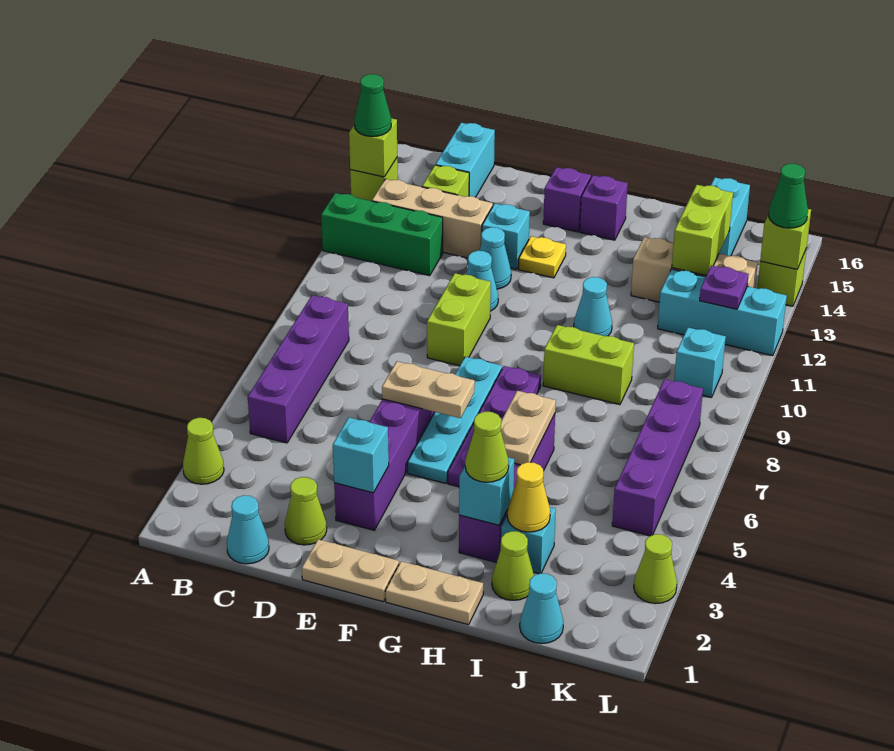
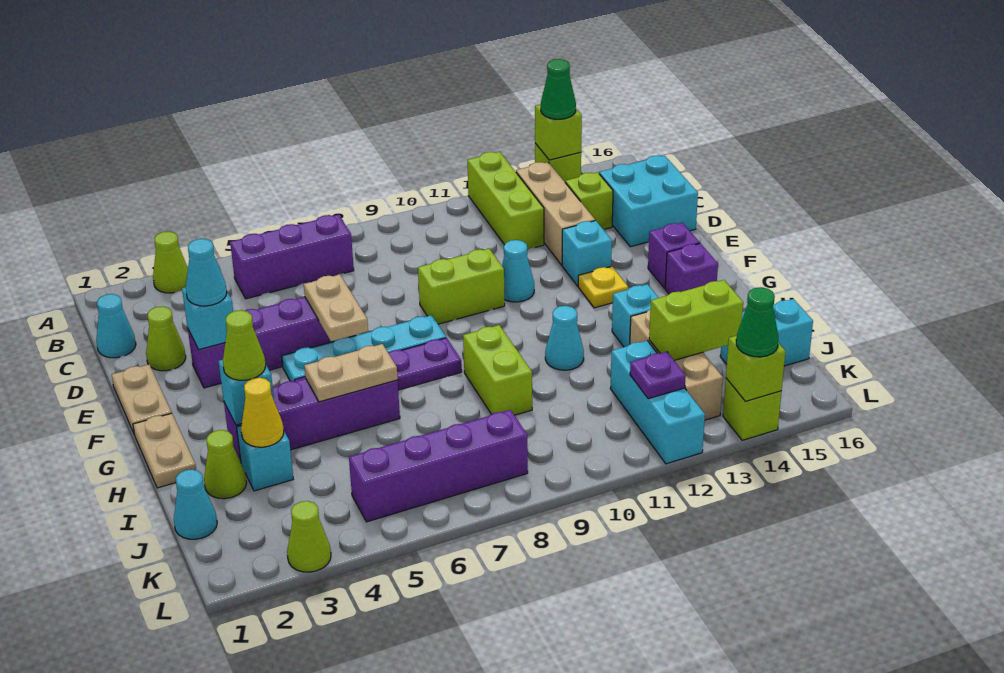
green 1x3 brick [321,193,443,276] -> lime 1x3 brick [467,152,544,250]
purple 1x4 brick [248,295,349,443] -> purple 1x3 brick [230,215,354,299]
cyan 1x2 brick [436,123,495,197] -> cyan 2x2 brick [599,155,698,247]
cyan 1x1 cone [480,227,511,289] -> cyan 1x1 cone moved to [186,239,227,306]
cyan 1x1 brick [674,328,726,397] -> cyan 1x1 brick moved to [612,284,658,347]

